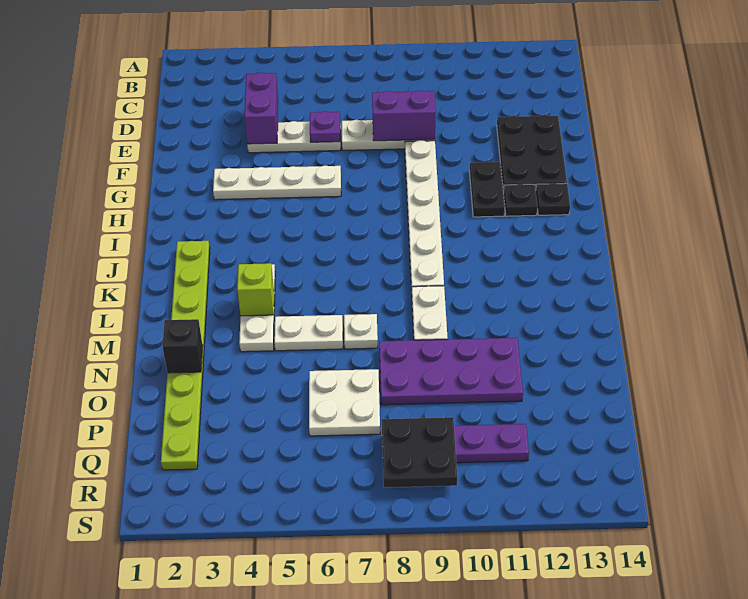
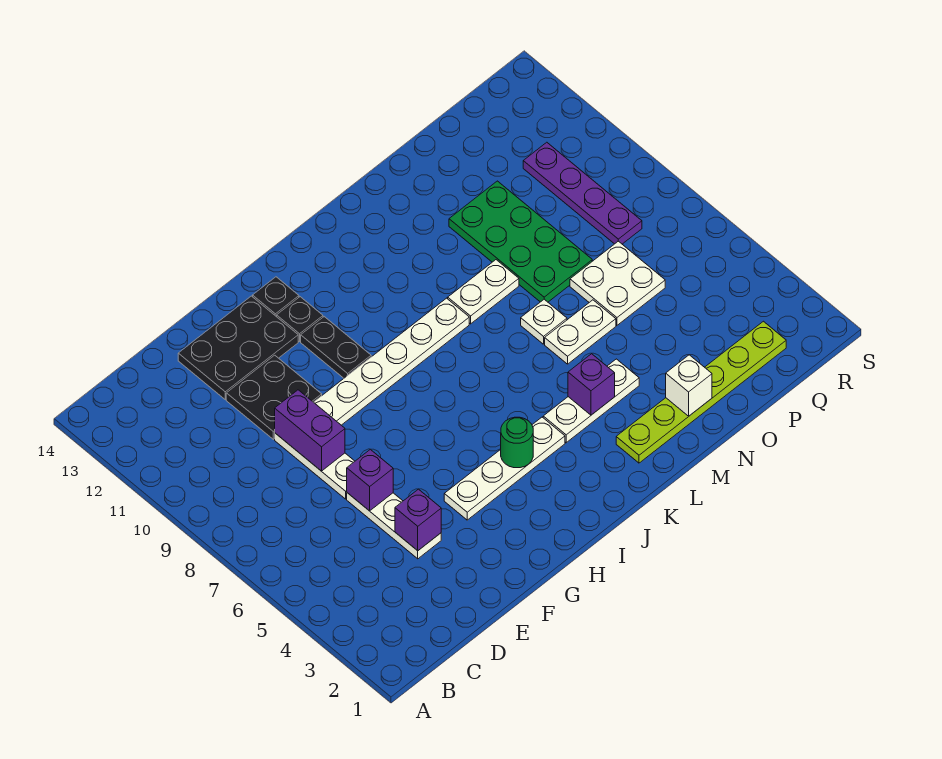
purple 1x2 brick [244,72,278,144] -> purple 1x1 brick [395,489,441,551]
purple 1x1 plate [310,111,340,142] -> purple 1x1 brick [347,449,393,511]
white 1x4 plate [213,165,341,200] -> white 1x4 plate turned to [444,417,565,520]
black 1x2 plate [470,161,505,217] -> black 1x2 plate turned to [301,317,371,378]
none -> green 1x1 round brick [501,417,533,468]
lime 1x8 plate [161,241,210,470] -> lime 1x6 plate [616,321,786,463]
lime 1x1 brick [237,263,274,316] -> purple 1x1 brick [568,354,615,415]
white 1x2 plate [274,315,343,351] -> white 1x2 plate turned to [545,300,616,364]
black 1x1 brick [163,319,203,373] -> white 1x1 brick [666,355,712,416]
purple 2x4 plate [379,338,523,405] -> green 2x4 plate [449,181,592,302]
black 2x2 plate [382,417,457,488] -> black 2x2 plate moved to [226,355,322,439]

